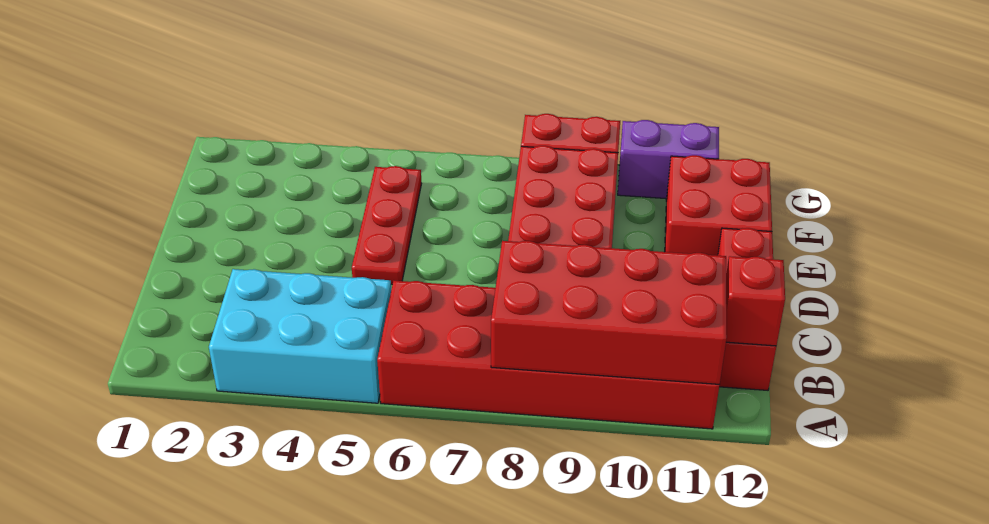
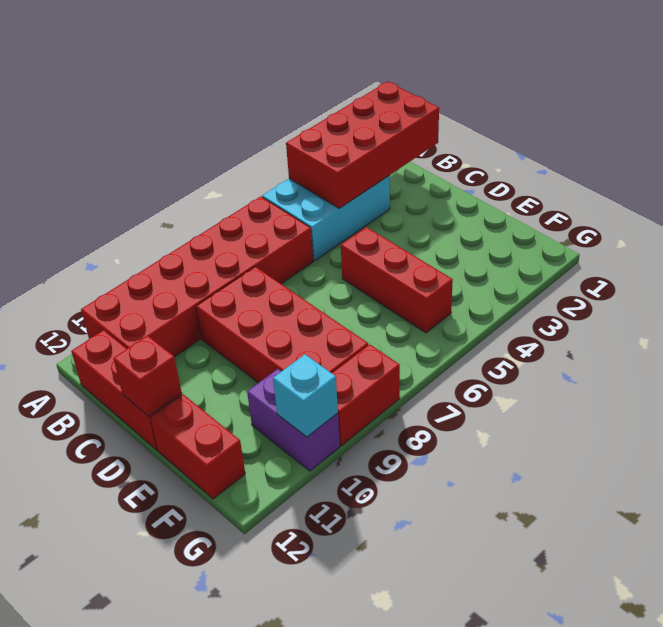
red 2x4 brick [491,241,727,384] -> red 2x4 brick moved to [286,82,439,208]
red 1x1 brick [726,256,785,346] -> red 1x1 brick moved to [113,336,182,416]
red 1x3 plate [352,166,422,285] -> red 1x3 brick [341,227,453,333]
red 2x2 brick [665,155,772,256] -> red 1x2 brick [150,394,245,499]
purple 1x2 brick [618,120,719,199] -> purple 1x2 brick turned to [247,369,340,471]
none -> cyan 1x1 brick [273,355,338,437]

